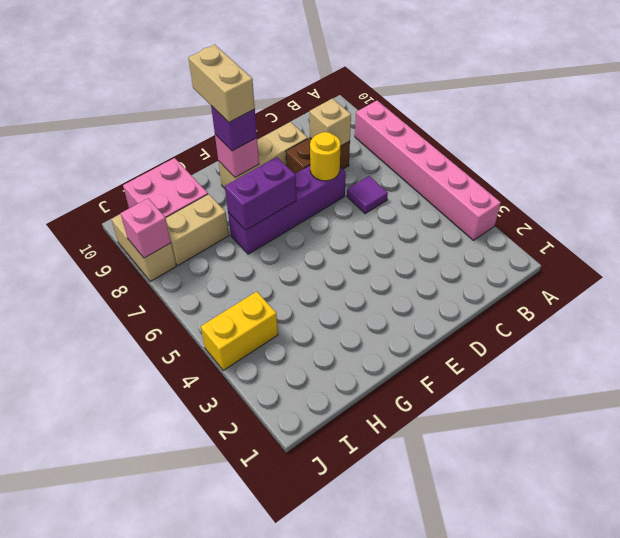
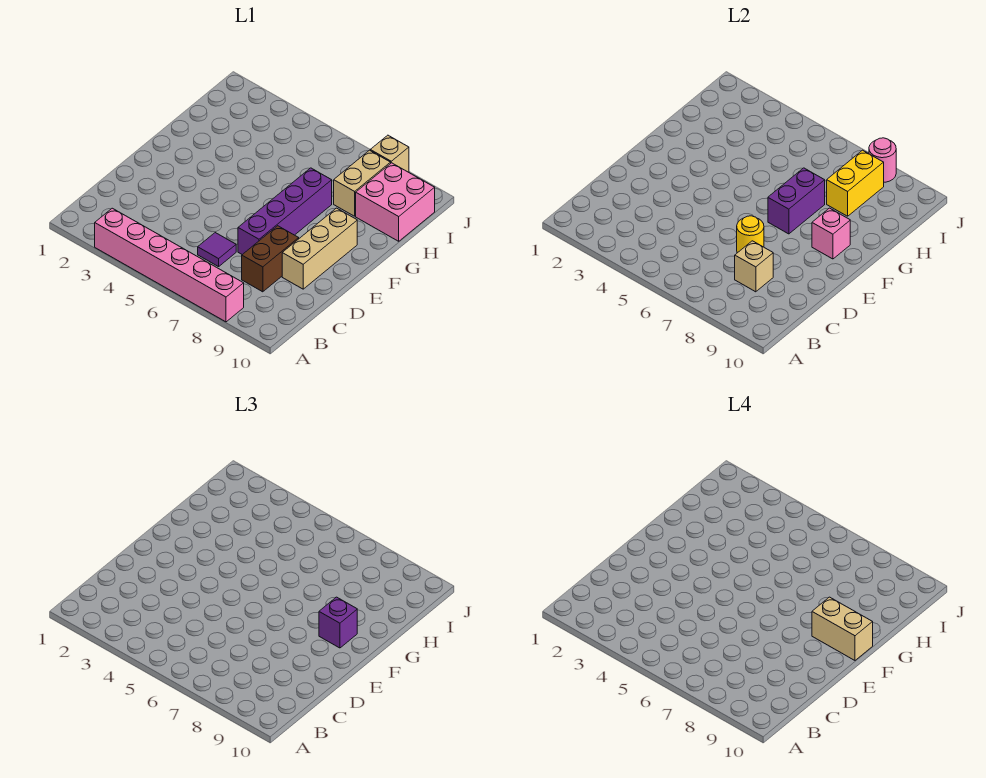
yellow 1x2 brick [201,291,278,370] -> yellow 1x2 brick moved to [827,150,884,216]
tan 1x2 brick [111,214,176,282] -> tan 1x1 brick [370,135,409,172]
pink 1x1 brick [120,198,171,258] -> pink 1x1 round brick [869,138,896,182]

